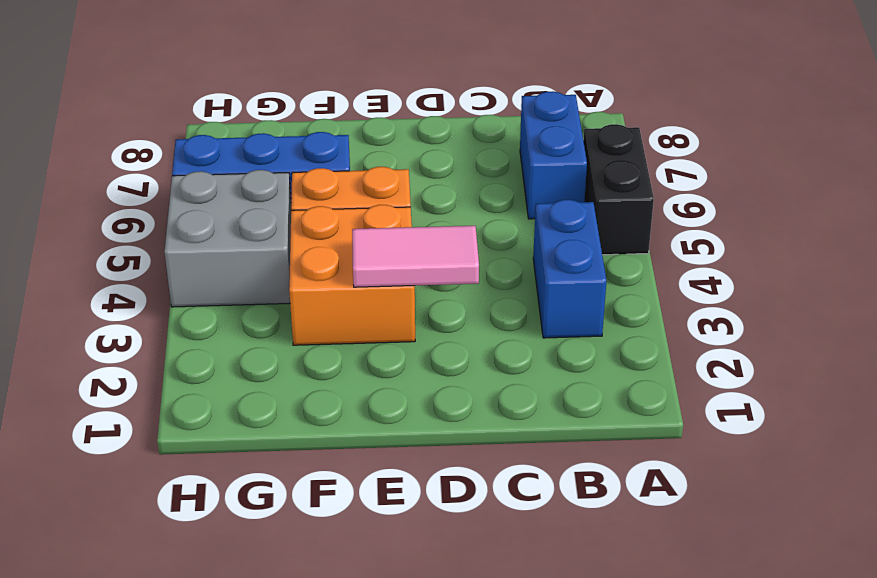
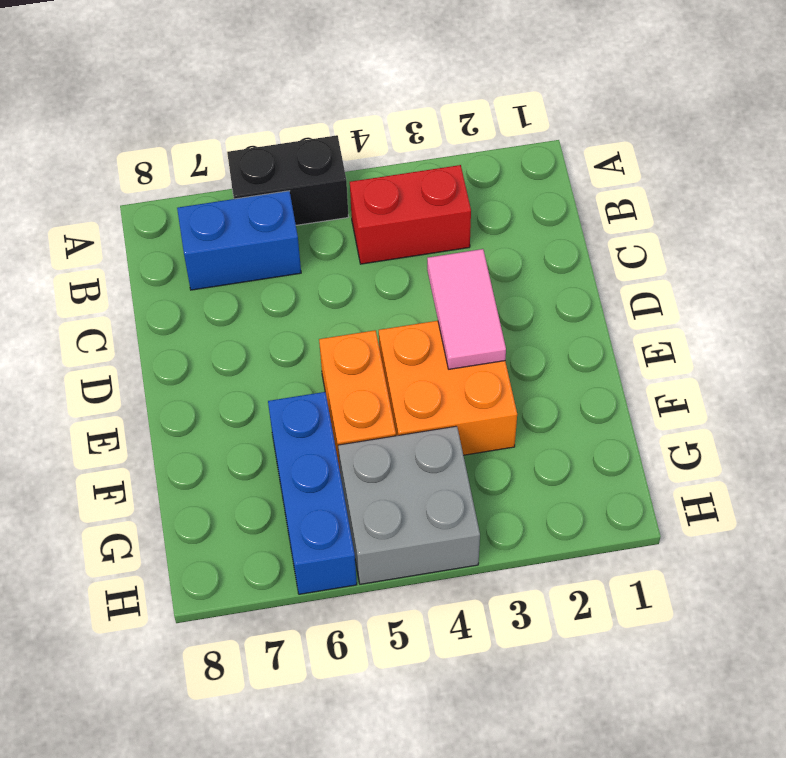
blue 1x2 brick [533,200,606,338] -> red 1x2 brick [350,165,471,264]

